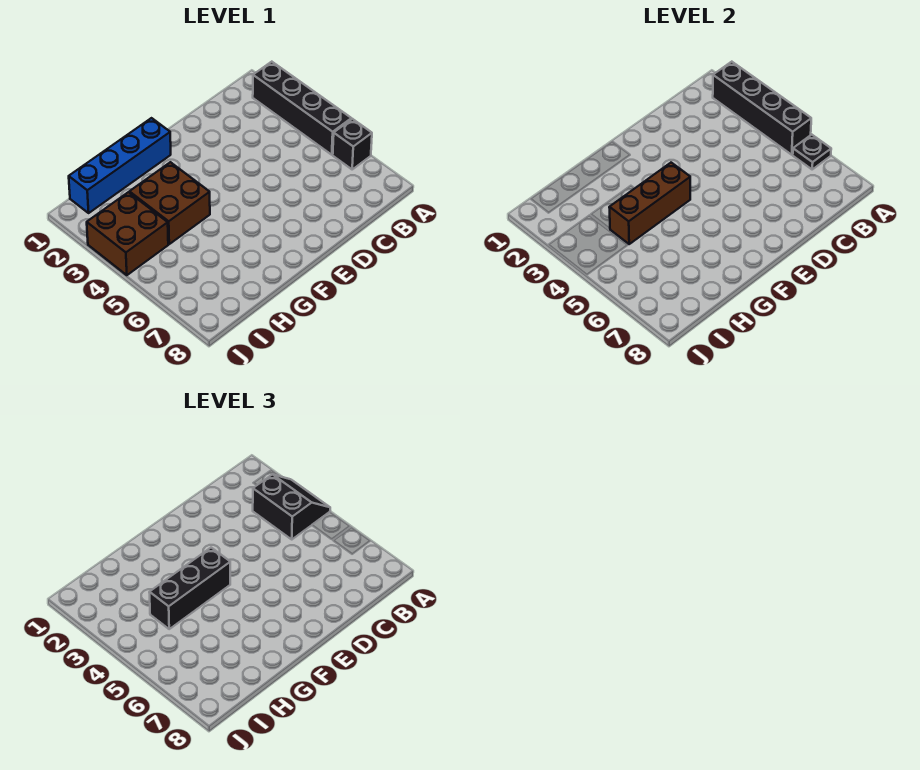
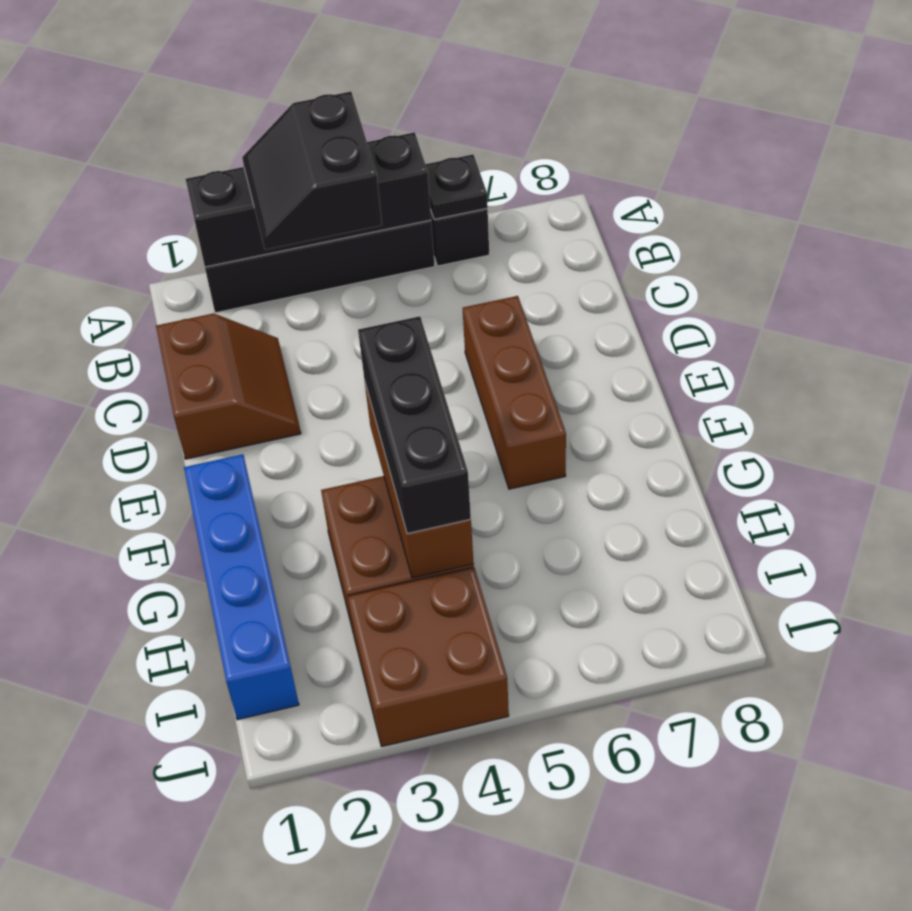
black 2x2 slope [253,474,330,539] -> black 2x2 slope turned to [242,92,382,250]
none -> brown 2x2 slope [156,313,301,459]
none -> brown 1x3 brick [463,296,566,489]

